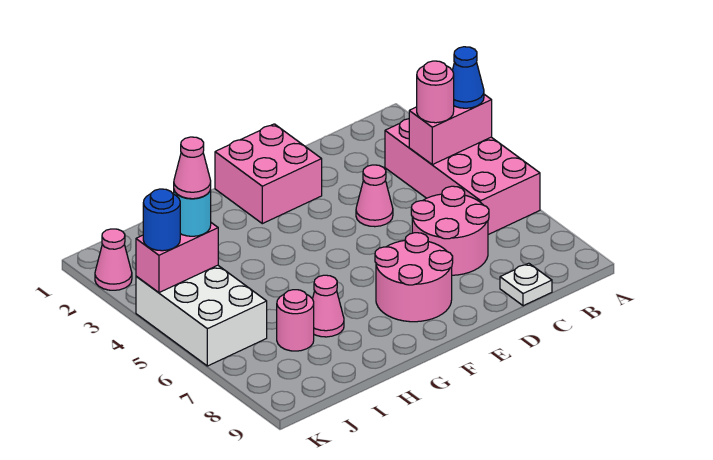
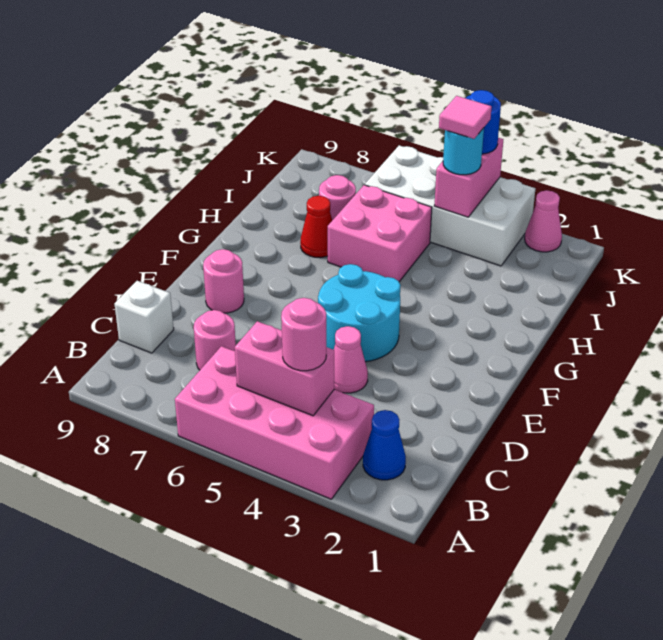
pink 1x2 brick [409,94,492,165] -> pink 1x2 brick turned to [235,321,334,416]
blue 1x1 cone [452,47,484,108] -> blue 1x1 cone moved to [363,410,406,480]
pink 2x2 round brick [411,186,489,275] -> pink 1x1 round brick [194,310,236,370]
white 1x1 plate [500,263,552,306] -> white 1x1 brick [115,281,174,353]
pink 2x2 brick [215,124,322,224] -> pink 2x2 brick moved to [328,185,432,282]
none -> cyan 2x2 round brick [318,264,401,362]
pink 2x2 round brick [375,233,453,322] -> pink 1x1 round brick [203,249,244,313]
pink 1x1 cone [313,275,344,337] -> red 1x1 cone [300,196,332,258]
white 2x3 brick [136,265,267,366] -> white 2x4 brick [365,145,535,266]
pink 1x1 cone [174,137,211,199] -> pink 1x1 tile [439,96,492,139]

